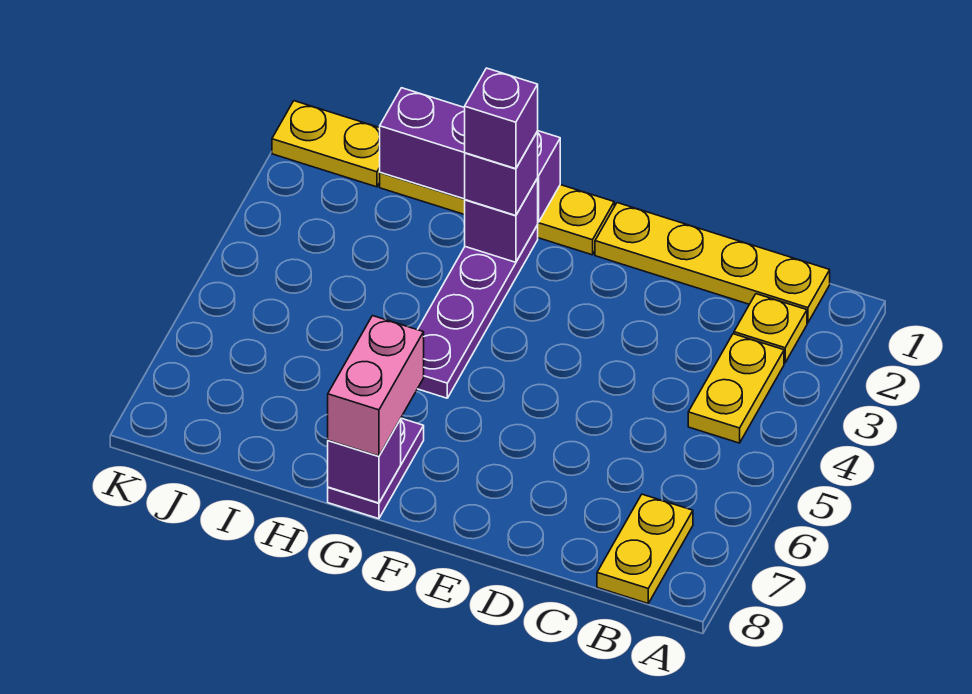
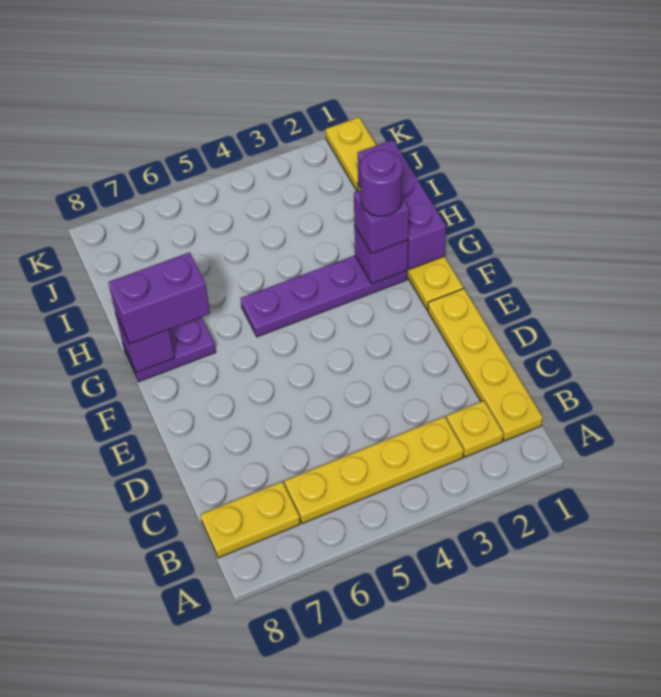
yellow 1x2 plate [688,334,784,443] -> yellow 1x4 plate [284,417,464,524]
purple 1x1 brick [465,68,538,169] -> purple 1x1 round brick [360,150,403,216]
pink 1x2 brick [328,316,424,456] -> purple 1x2 brick [108,252,210,344]

